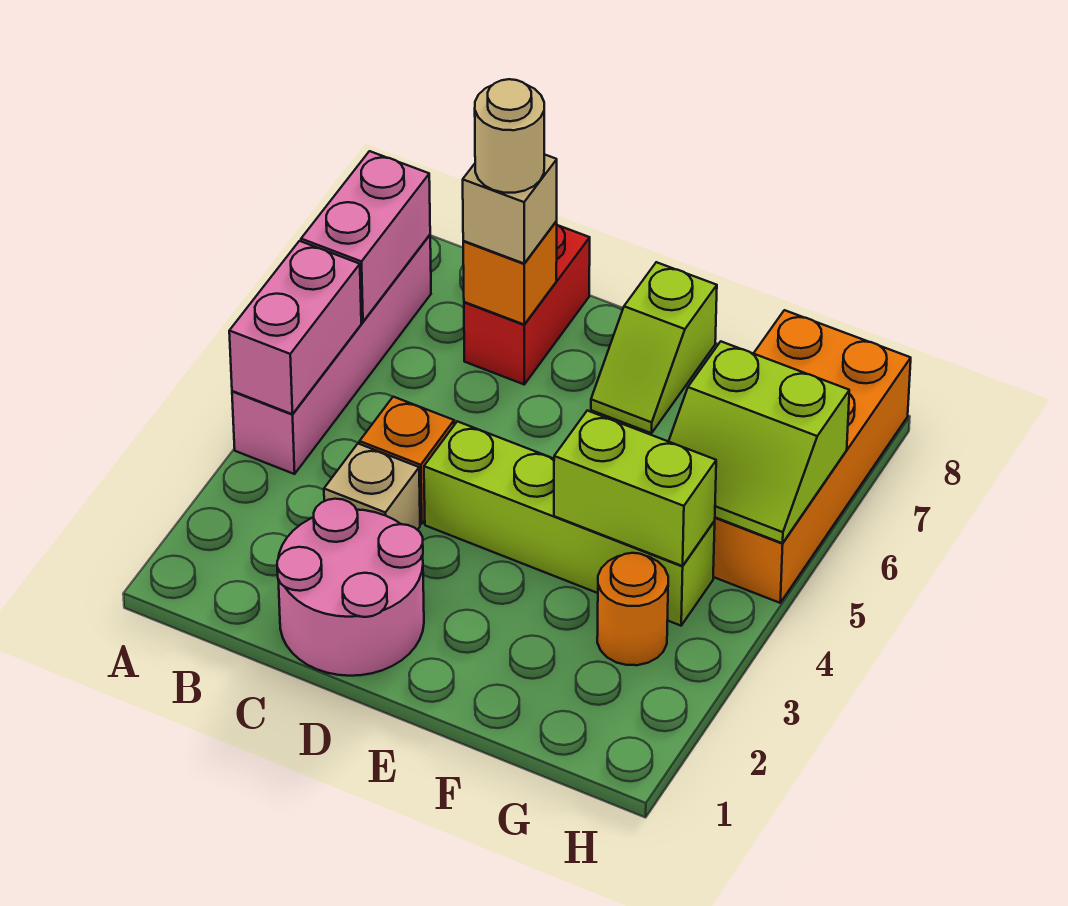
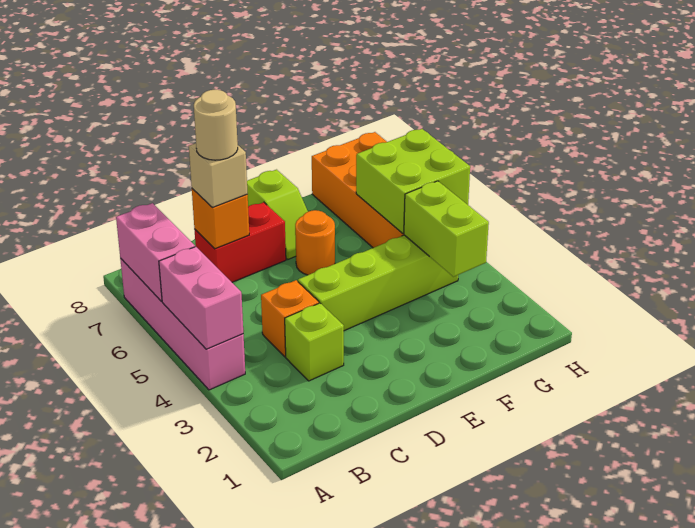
pink 2x2 round brick [277,499,424,676] -> none
tan 1x1 brick [324,444,420,530] -> lime 1x1 brick [285,303,344,381]
red 1x2 brick [464,225,590,384] -> red 1x2 brick turned to [195,202,286,282]
lime 1x2 brick [554,411,716,566] -> lime 1x2 brick turned to [404,181,489,277]
orange 1x1 round brick [597,553,668,665] -> orange 1x1 round brick moved to [295,210,335,275]
lime 2x2 slope [669,342,849,543] -> lime 2x2 brick [356,129,470,233]

